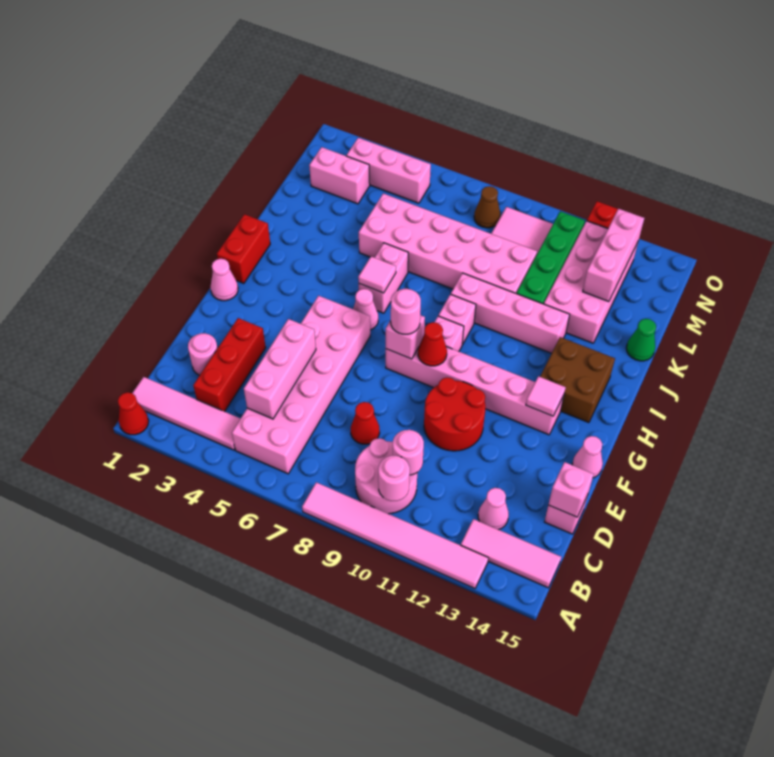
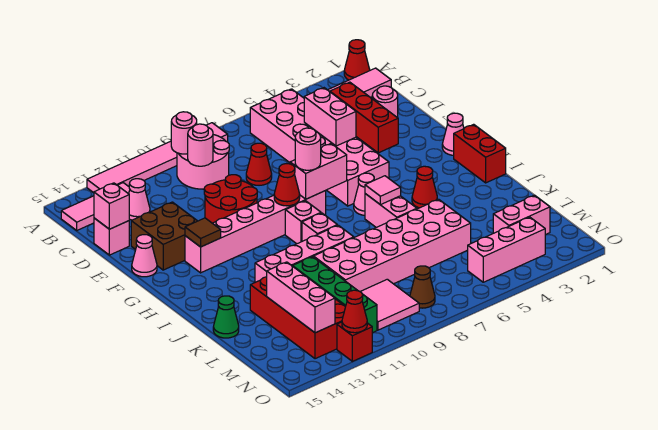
pink 1x3 brick [244,319,316,419] -> pink 1x2 brick [304,88,356,146]
pink 1x1 brick [386,315,425,359] -> pink 1x2 brick [290,144,347,199]
pink 1x1 tile [526,376,566,416] -> brown 1x1 tile [185,218,221,247]
brown 2x2 brick [540,337,615,423] -> brown 2x2 brick moved to [131,202,197,270]
none -> red 1x1 cone [412,166,437,208]
pink 2x4 brick [544,221,638,343] -> red 2x4 brick [250,277,345,359]
none -> red 1x1 cone [342,290,367,333]

